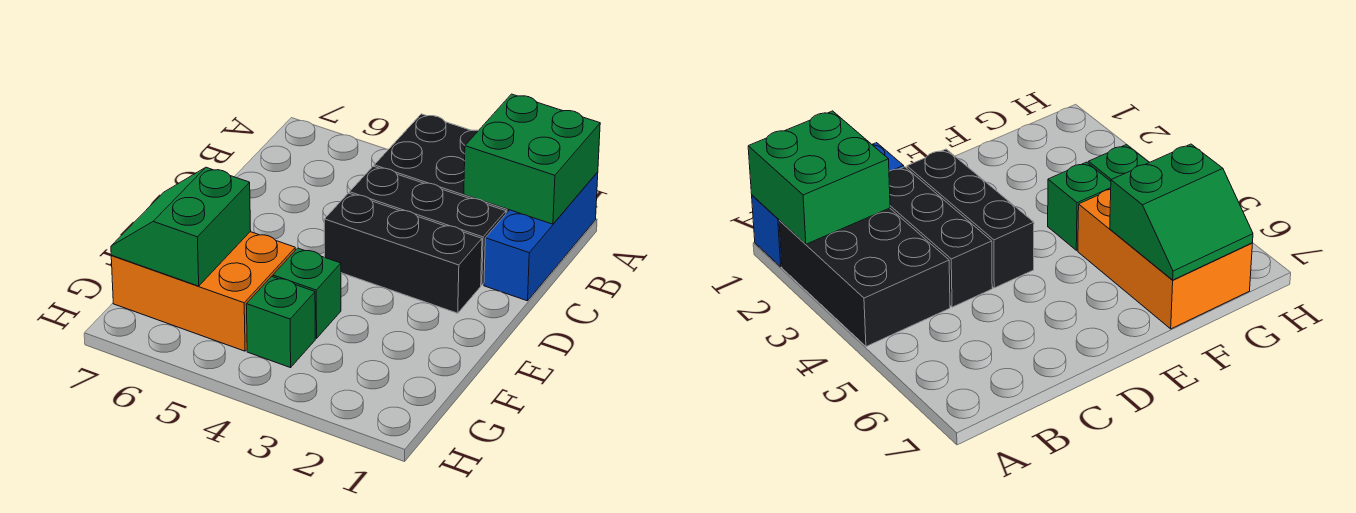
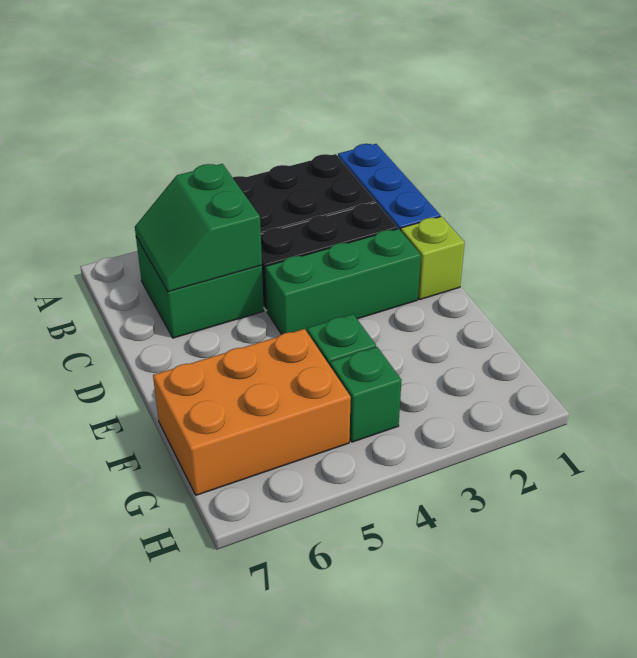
green 2x2 brick [464,94,600,224] -> green 2x2 brick moved to [136,237,264,338]
none -> lime 1x1 brick [401,216,465,300]
black 1x3 brick [324,193,482,313] -> green 1x3 brick [265,229,421,334]
green 2x2 slope [111,167,251,286] -> green 2x2 slope moved to [135,164,262,292]

